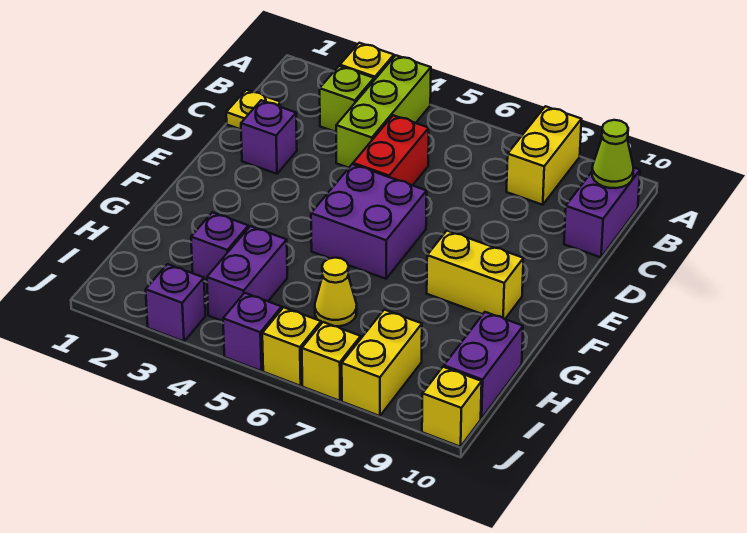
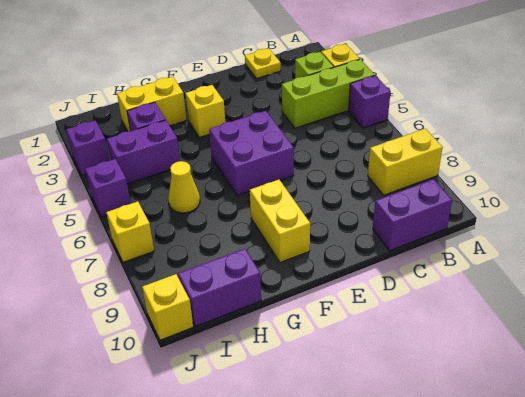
lime 1x1 cone [592,120,633,188] -> none
red 1x2 brick [353,115,429,185] -> none
purple 1x1 brick [241,100,297,174] -> purple 1x1 brick moved to [349,75,390,128]
yellow 1x2 brick [342,310,422,416] -> yellow 1x2 brick moved to [117,77,186,132]
yellow 1x1 brick [262,307,321,386] -> yellow 1x1 brick moved to [185,85,225,137]

